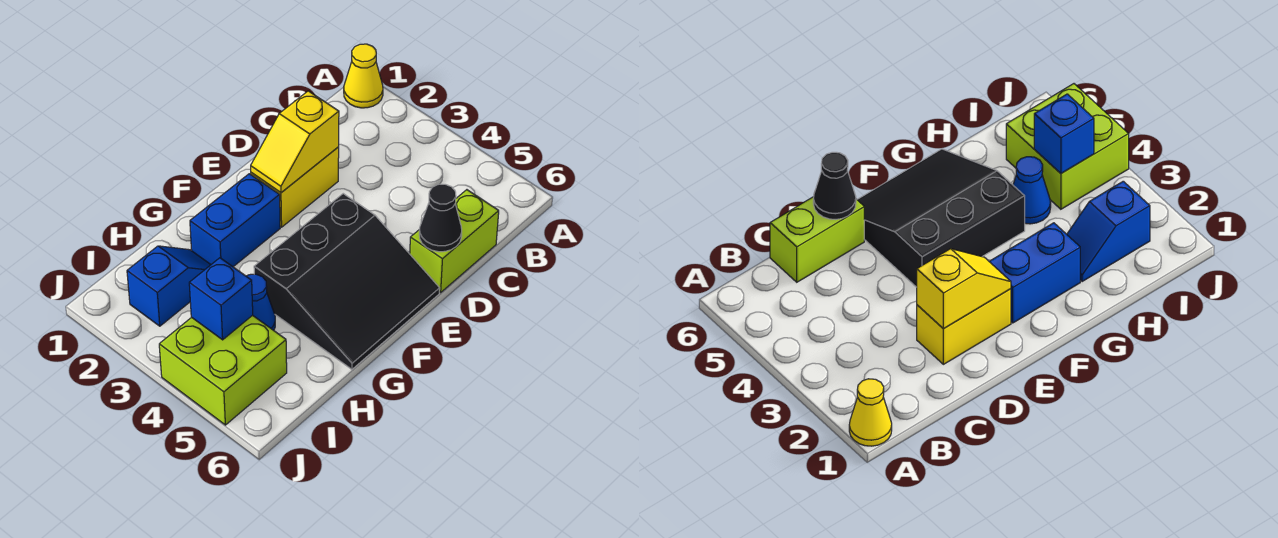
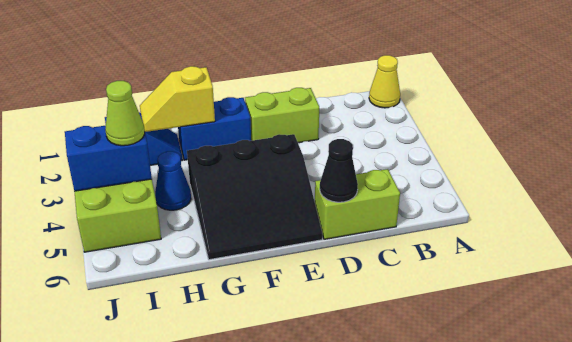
yellow 1x2 brick [251,147,339,227] -> lime 1x2 brick [245,88,319,143]
yellow 1x2 slope [251,91,339,193] -> yellow 1x2 slope moved to [140,66,215,132]
blue 1x1 brick [189,258,253,340] -> blue 1x2 brick [65,126,152,191]
none -> lime 1x1 cone [105,81,145,146]

